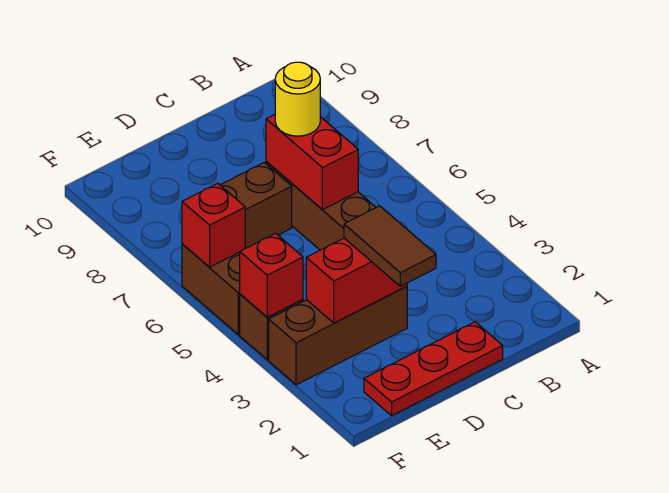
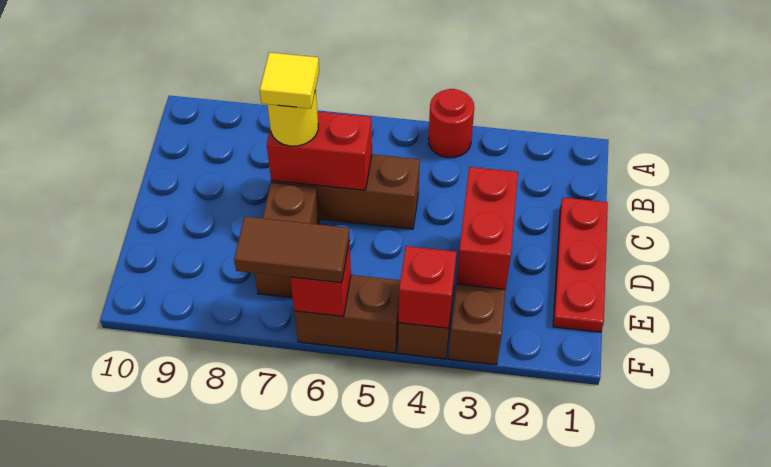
none -> red 1x1 round brick [428,89,474,158]
none -> yellow 1x1 tile [260,52,319,109]
brown 1x2 tile [344,206,436,286] -> brown 1x2 tile moved to [234,217,349,283]

